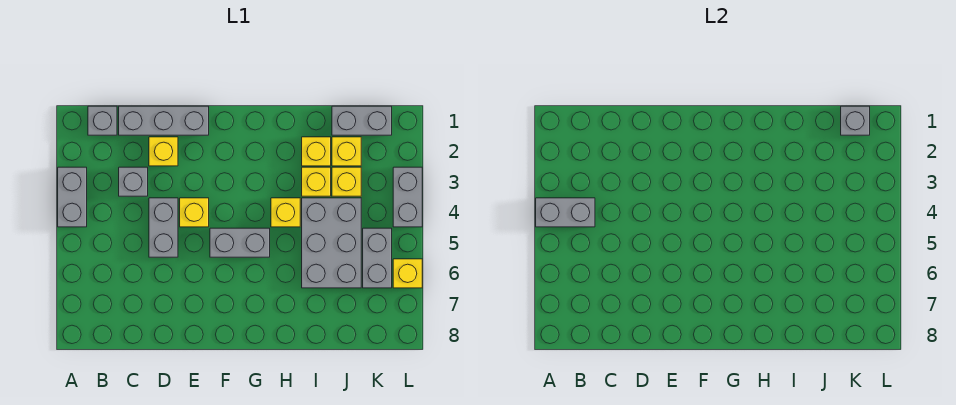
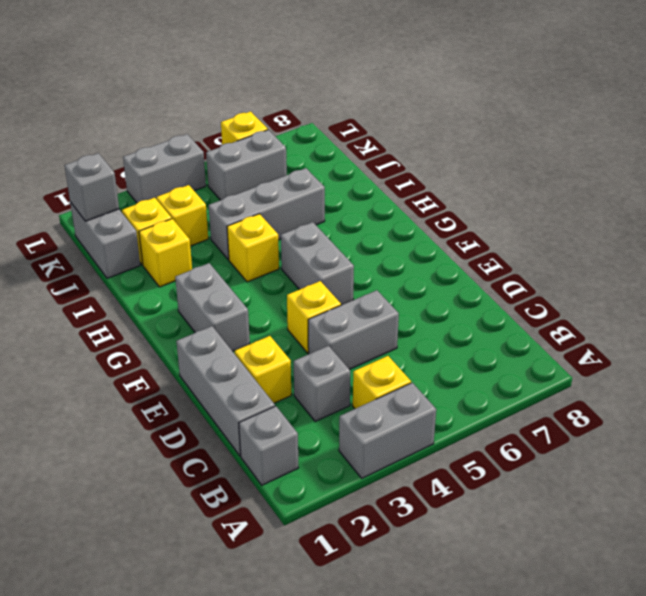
grey 1x2 brick [536,198,595,227] -> grey 1x2 brick moved to [175,263,250,351]
yellow 1x1 brick [302,167,331,196] -> yellow 1x1 brick moved to [353,356,411,409]
grey 2x3 brick [302,198,361,288] -> grey 1x3 brick [209,168,325,260]

